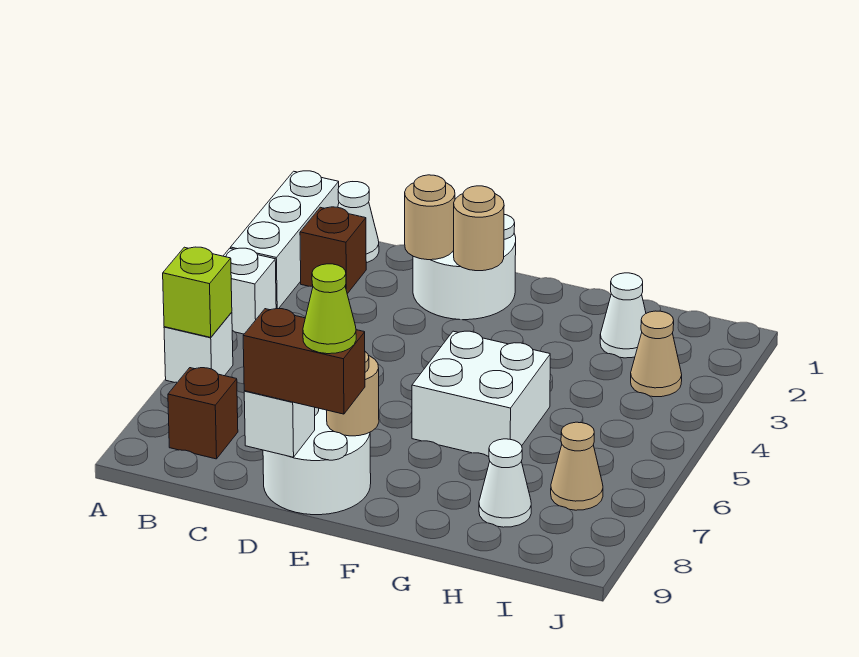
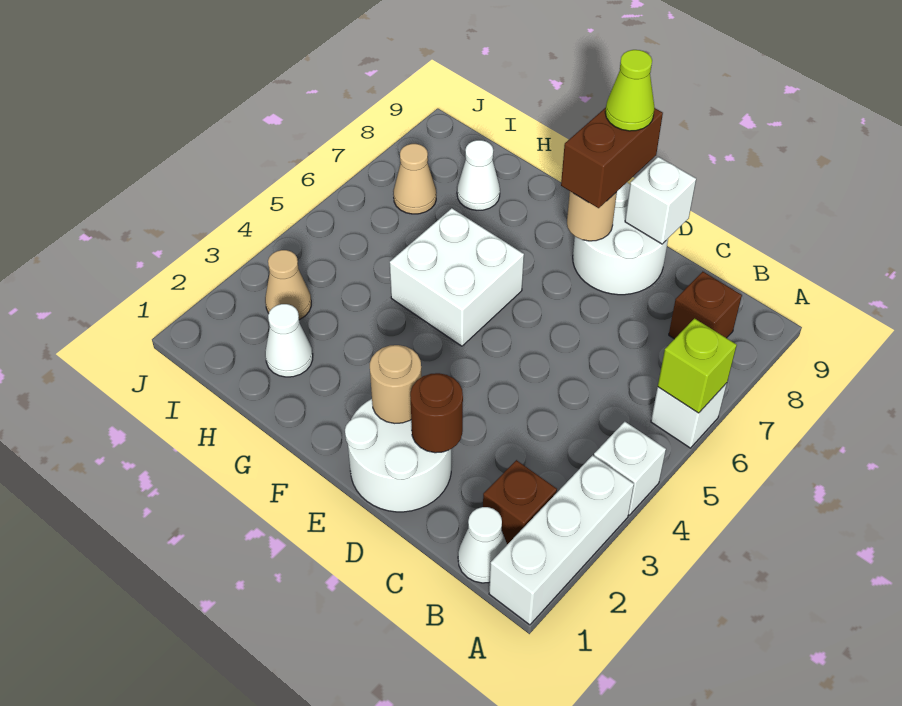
tan 1x1 round brick [405,175,455,260] -> brown 1x1 round brick [410,373,463,453]
brown 1x2 brick [243,309,365,414] -> brown 1x2 brick turned to [561,108,663,208]

